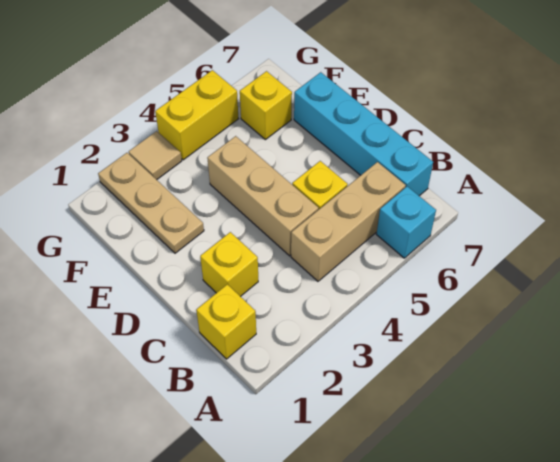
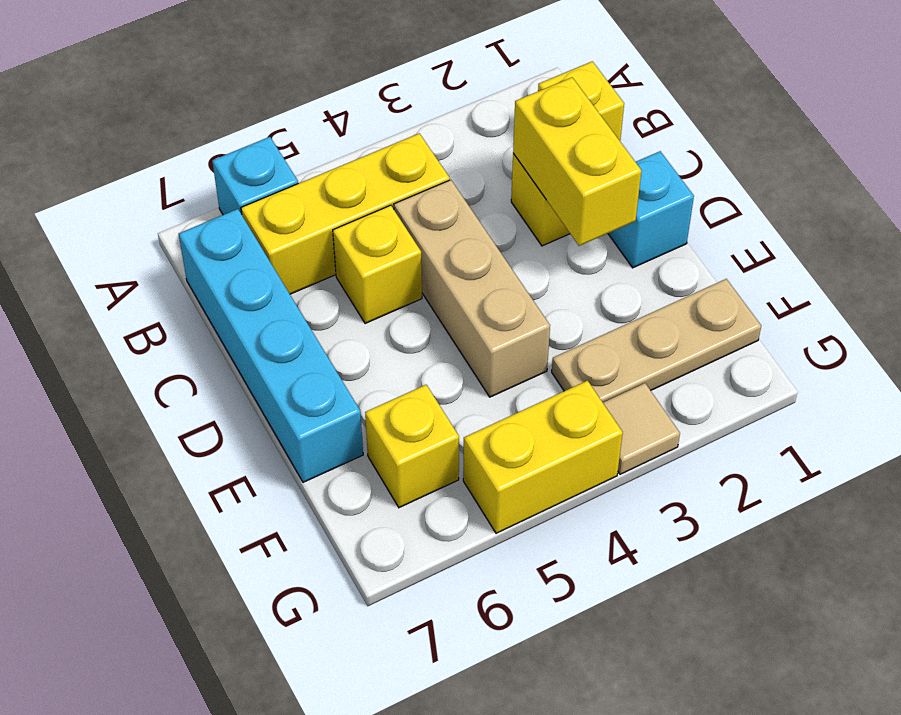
tan 1x3 brick [291,162,406,281] -> yellow 1x3 brick [241,133,450,294]
none -> yellow 1x2 brick [513,77,642,246]
none -> cyan 1x1 brick [608,151,694,268]
tan 1x3 plate [98,153,204,253] -> tan 1x3 plate turned to [552,279,761,402]

